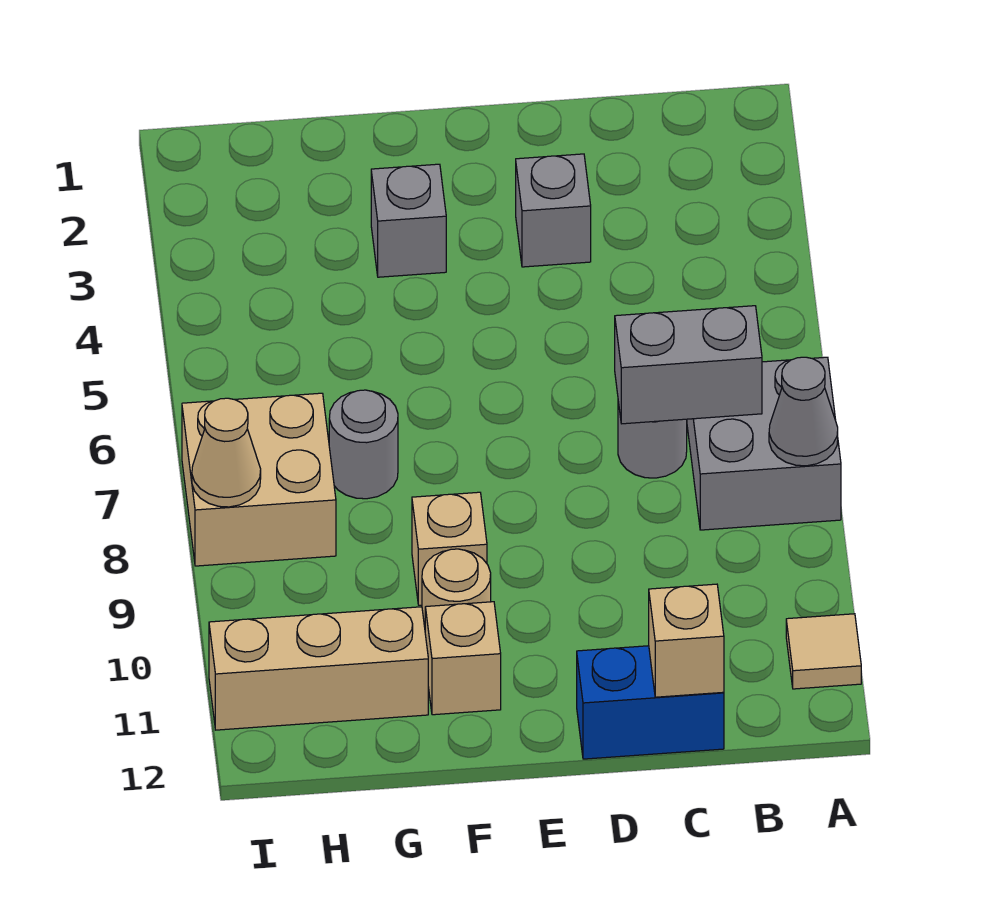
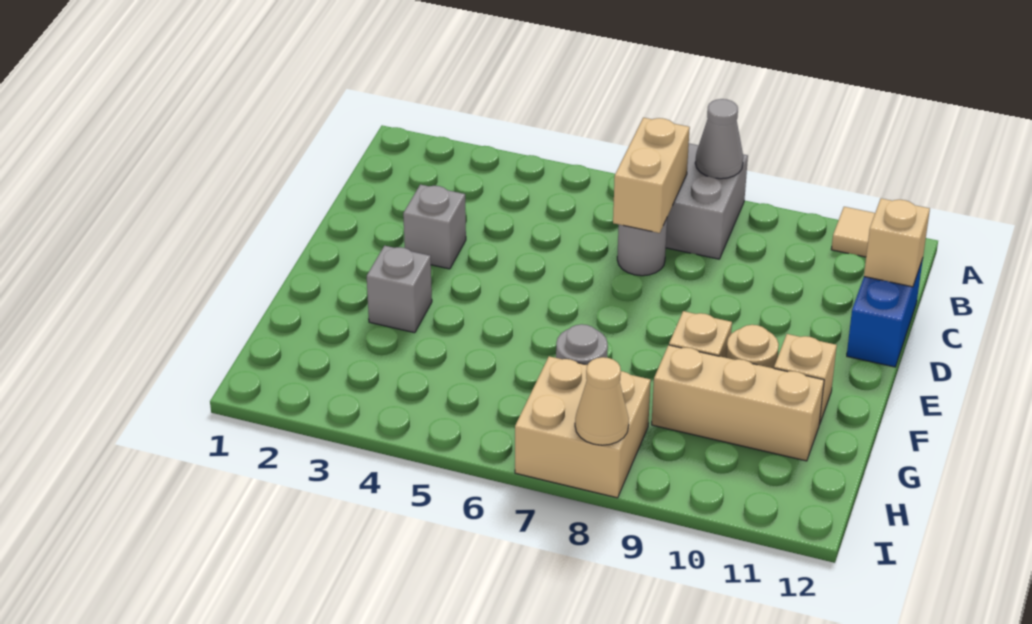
grey 1x2 brick [615,306,762,424] -> tan 1x2 brick [613,118,690,233]
tan 1x3 brick [209,607,428,730] -> tan 1x3 brick turned to [652,345,824,461]

